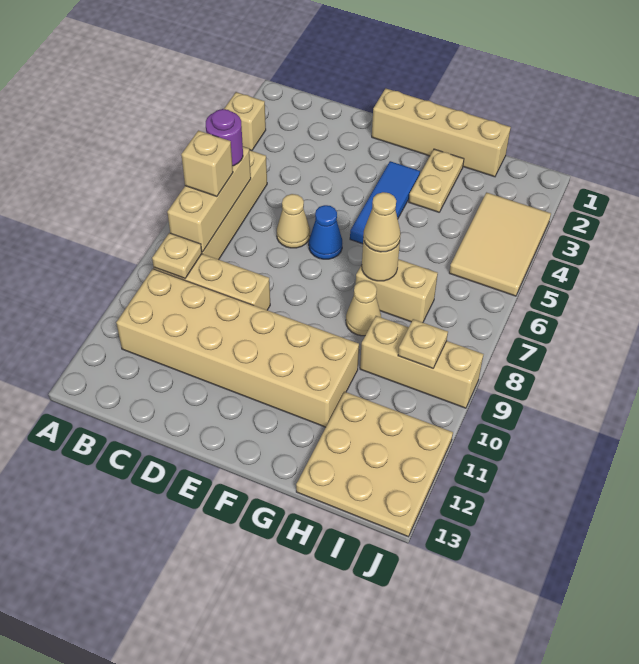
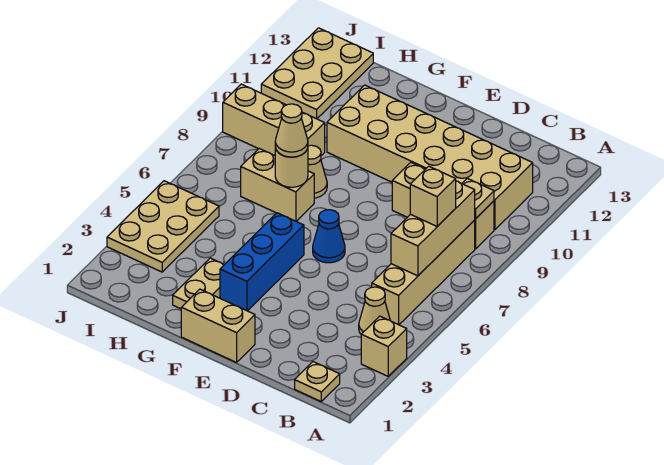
purple 1x1 round brick [206,109,243,166] -> none
tan 1x1 cone [277,194,310,248] -> tan 1x1 cone moved to [359,287,390,334]
tan 1x4 brick [372,88,511,177] -> tan 1x2 brick [181,289,255,362]
blue 1x3 tile [350,161,420,244] -> blue 1x3 brick [220,213,304,311]
tan 3x3 plate [296,392,453,537] -> tan 2x3 plate [261,28,373,119]
tan 2x3 tile [449,193,551,296] -> tan 2x3 plate [107,181,219,272]
tan 1x1 plate [398,319,448,368] -> tan 1x1 plate moved to [295,362,340,401]

